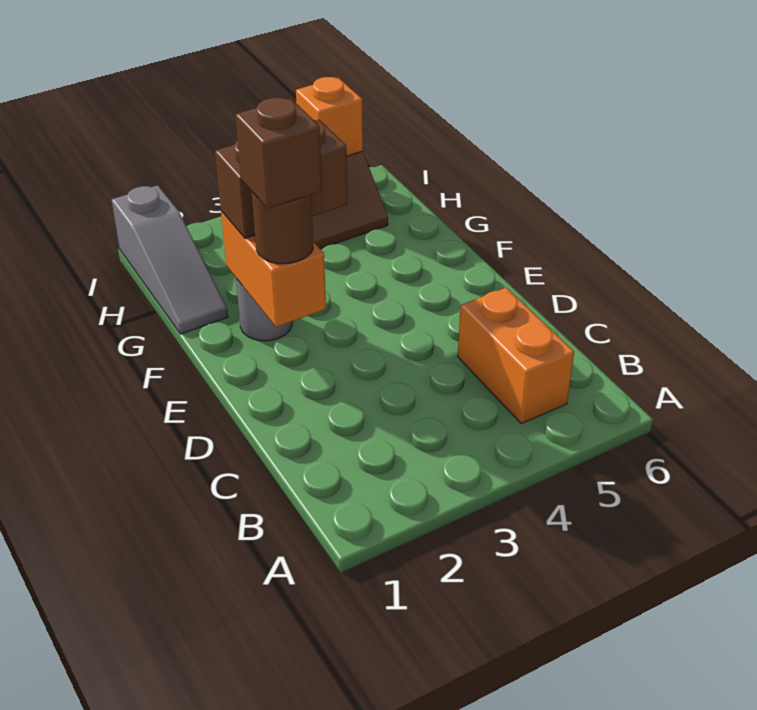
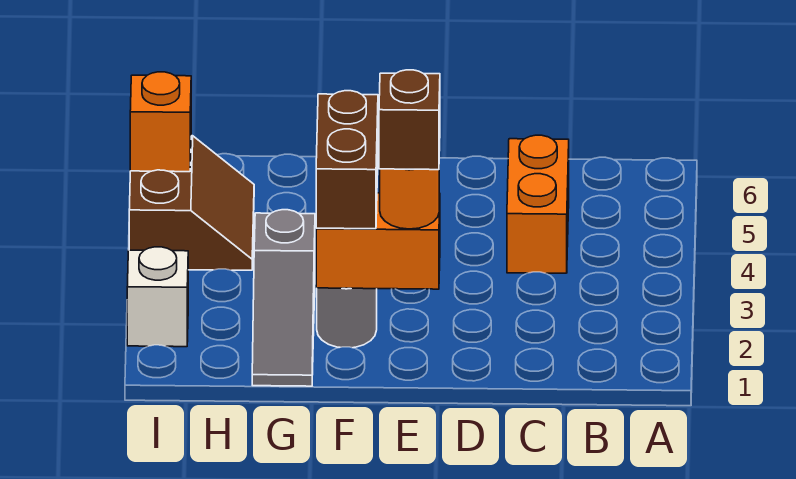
orange 1x2 brick [458,288,574,424] -> orange 1x2 brick turned to [507,135,569,273]
brown 1x1 round brick [252,192,313,264] -> orange 1x1 round brick [380,169,439,229]
grey 1x3 slope [112,185,228,334] -> grey 1x3 slope turned to [252,210,315,386]
none -> white 1x1 brick [127,247,188,347]

